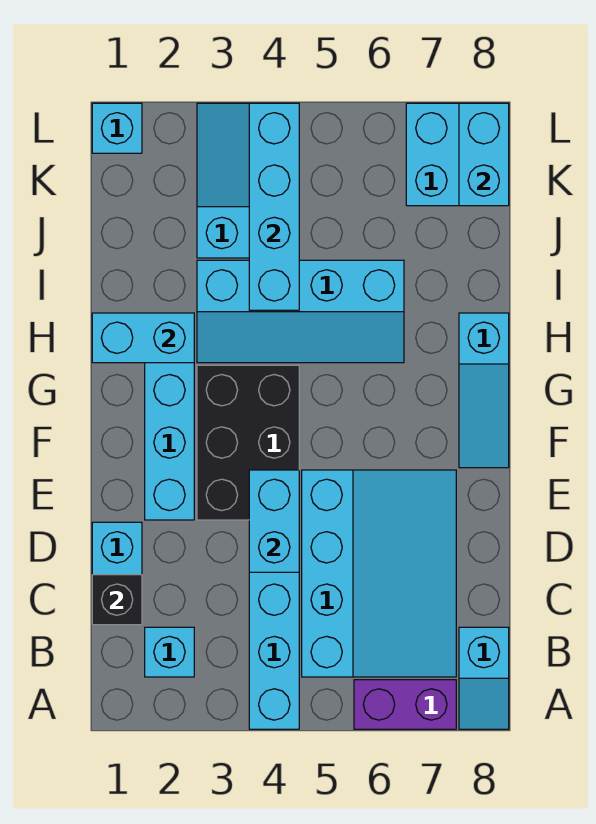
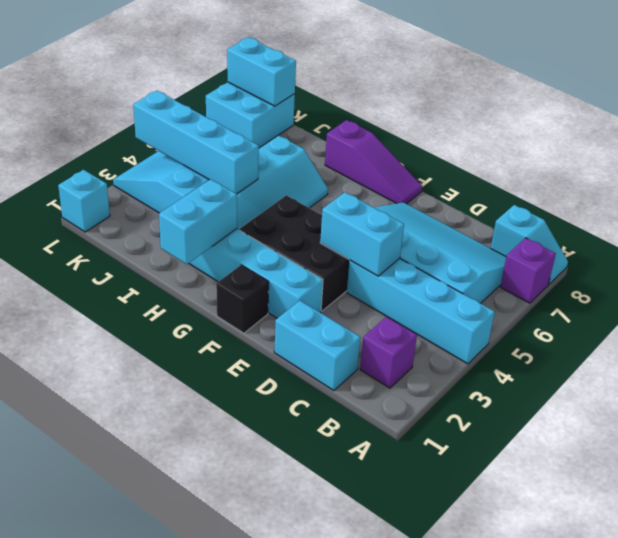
purple 1x2 brick [354,680,456,729] -> purple 1x1 brick [500,238,556,303]
cyan 1x1 brick [145,627,194,677] -> purple 1x1 brick [360,317,417,388]
black 1x1 brick [92,575,142,625] -> black 1x1 brick moved to [216,265,269,333]
cyan 1x3 slope [459,313,509,468] -> purple 1x3 slope [325,120,422,204]

